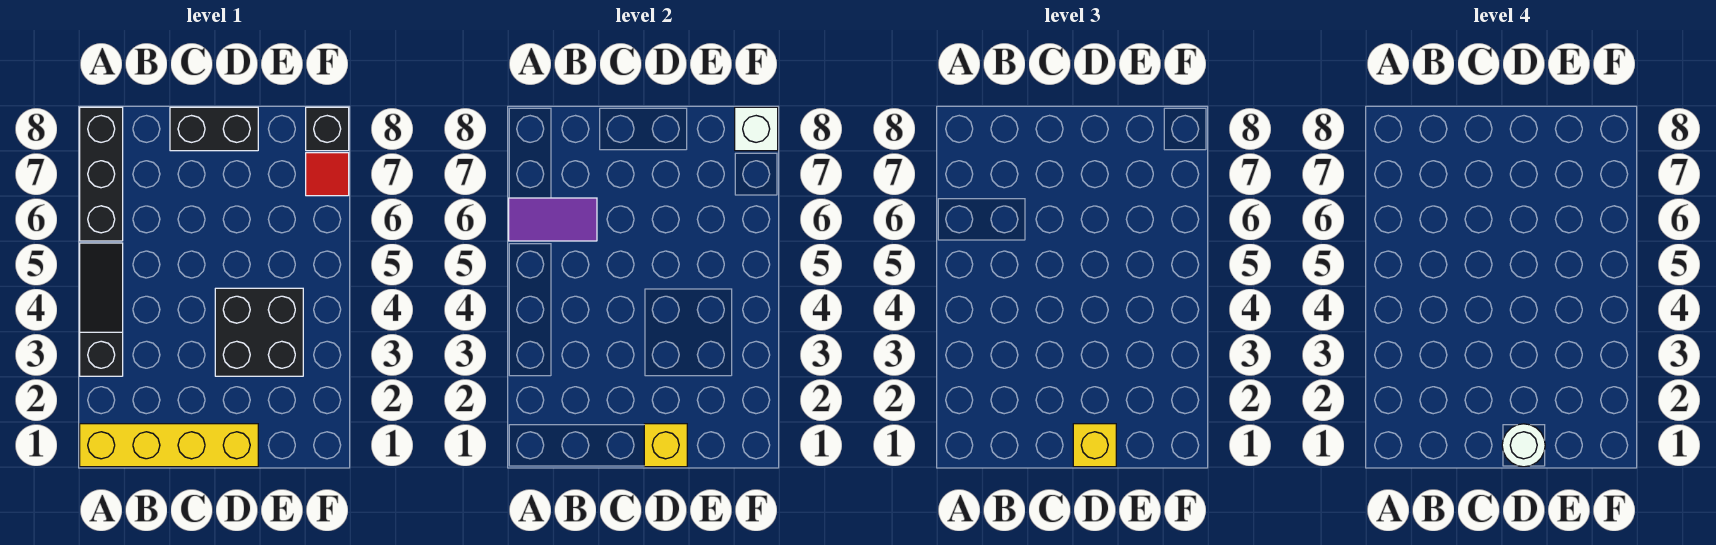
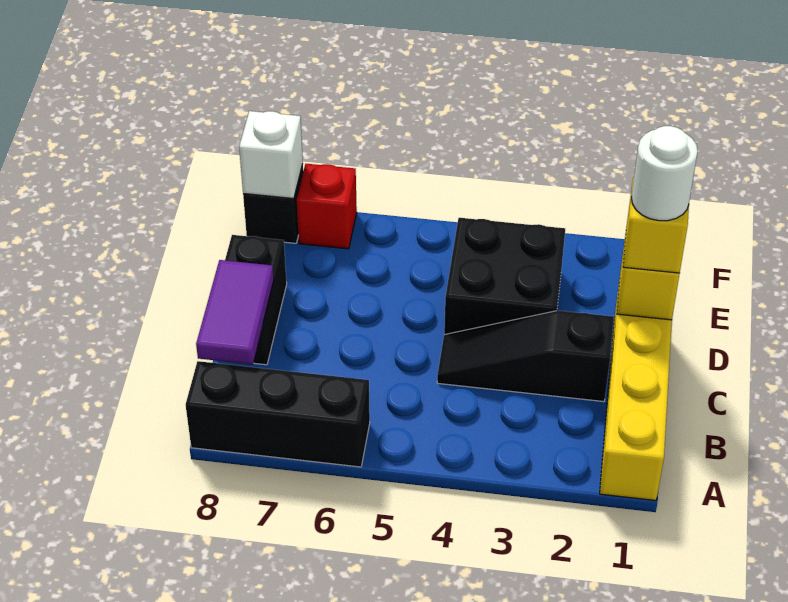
black 1x3 slope [80,243,123,376] -> black 1x3 slope moved to [437,311,614,402]
purple 1x2 tile [509,198,597,241] -> purple 1x2 tile moved to [196,260,274,364]
red 1x1 tile [306,153,349,196] -> red 1x1 brick [297,164,357,249]

